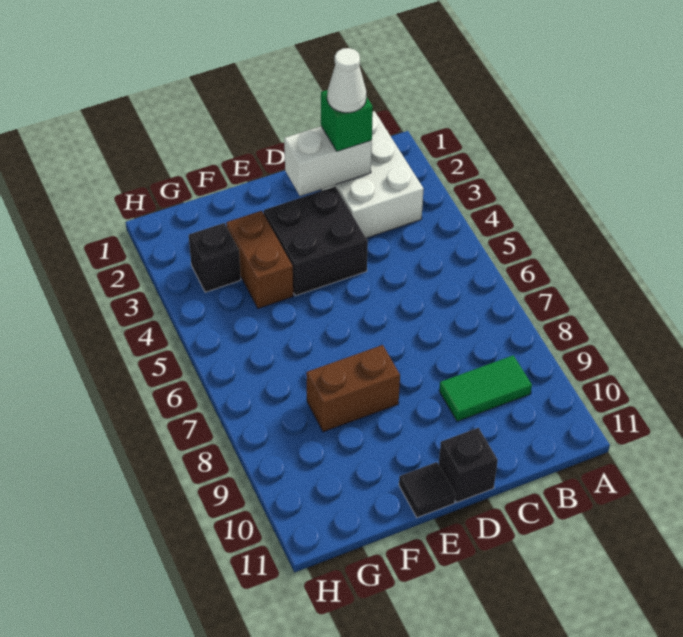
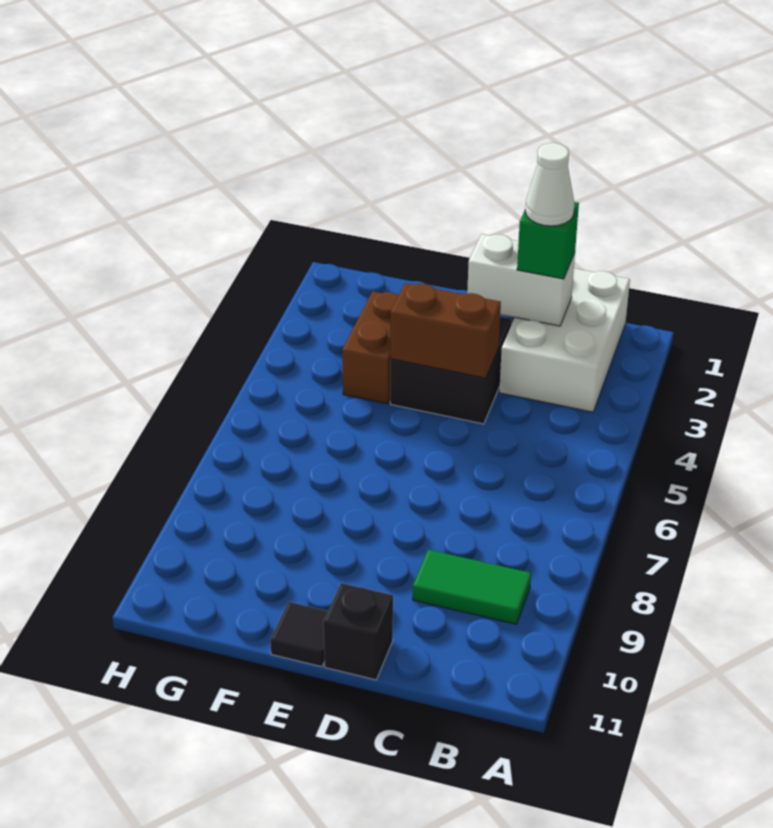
brown 1x2 brick [306,345,400,432] -> brown 1x2 brick moved to [390,283,501,378]
black 1x1 brick [189,223,241,292] -> none

